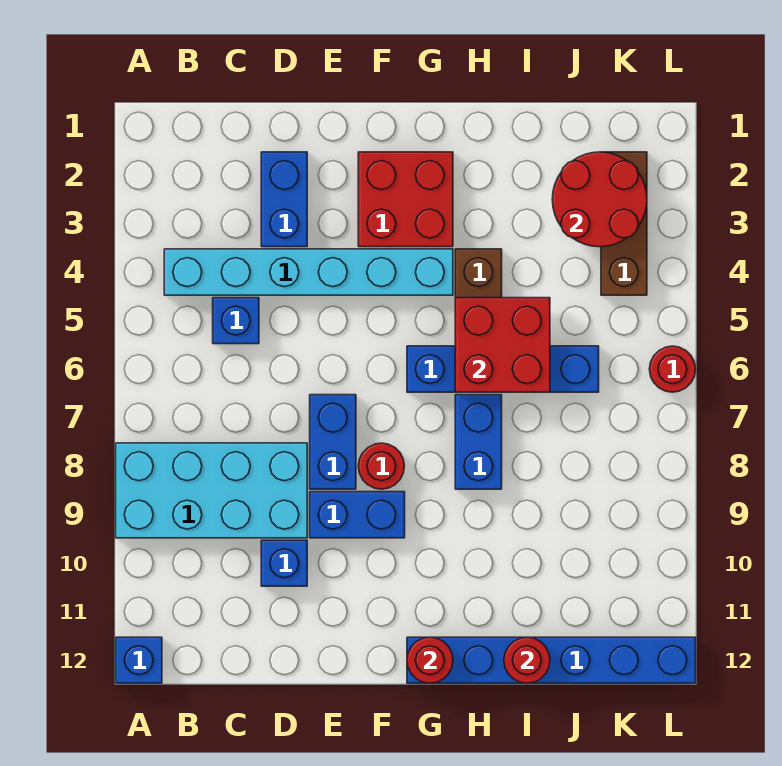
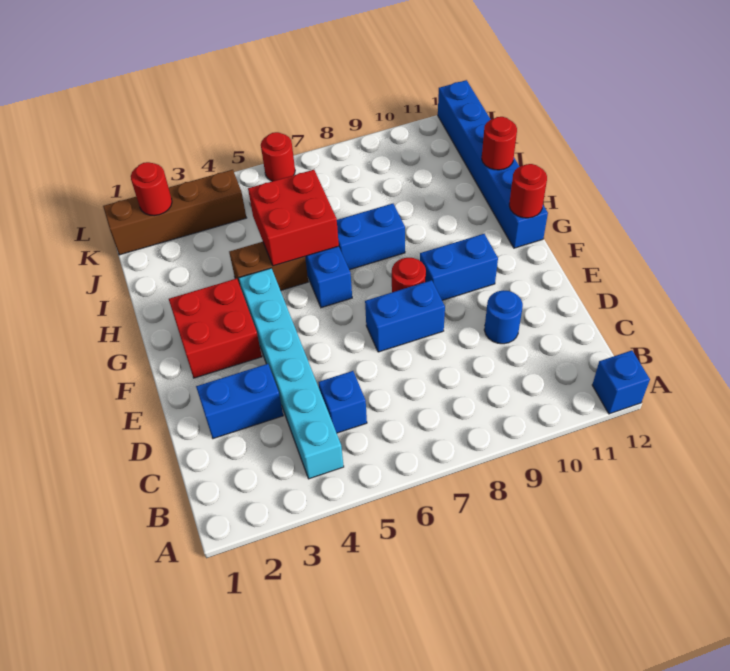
cyan 2x4 brick [116,443,307,538] -> none
blue 1x1 brick [261,540,307,586] -> blue 1x1 round brick [484,290,523,344]
blue 1x2 brick [310,492,405,538] -> blue 1x2 brick turned to [420,234,498,300]
red 2x2 round brick [552,152,647,247] -> red 1x1 round brick [131,162,172,216]
brown 1x3 brick [601,152,647,295] -> brown 1x4 brick [103,170,246,255]

